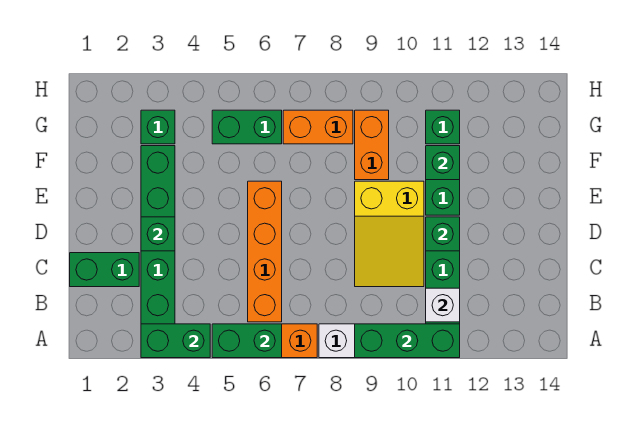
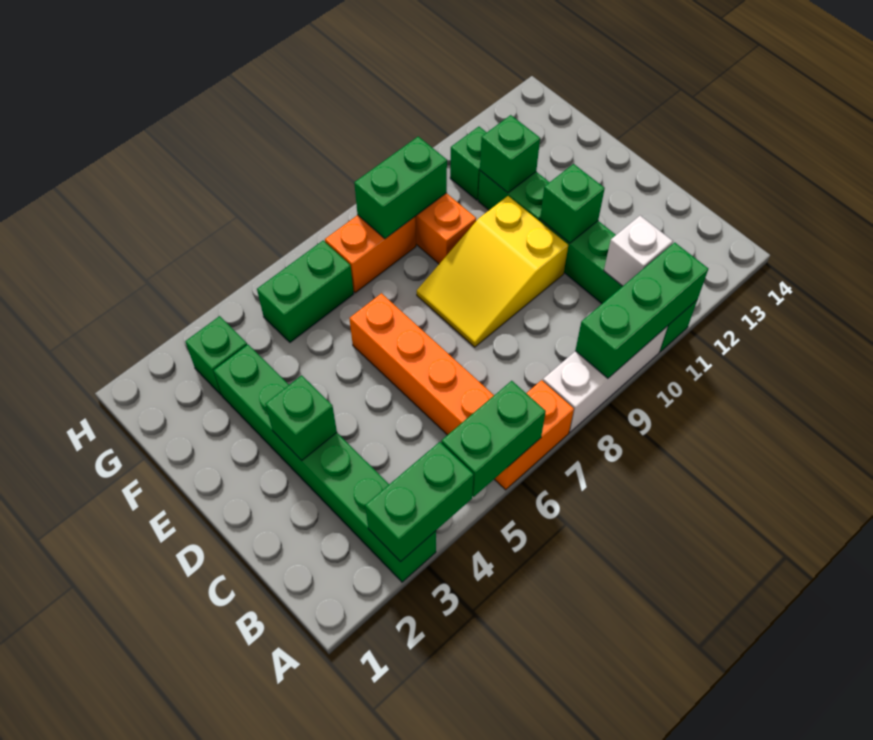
green 1x2 brick [70,253,139,287] -> green 1x2 brick moved to [354,136,447,239]
yellow 2x3 slope [355,181,424,287] -> yellow 2x3 slope turned to [417,196,568,347]

